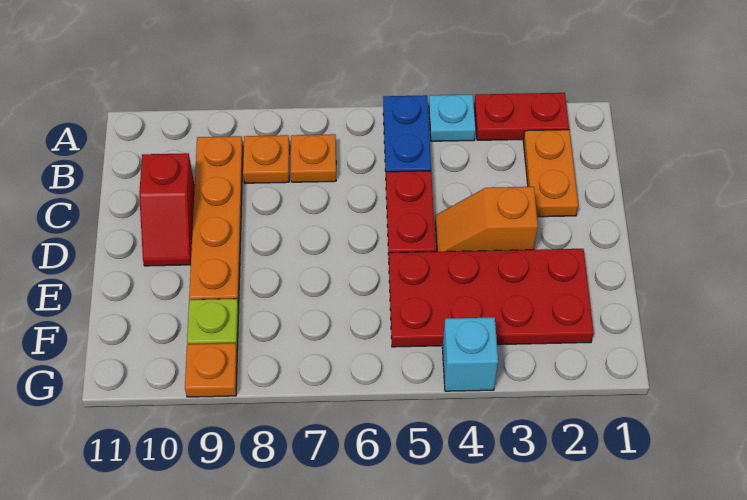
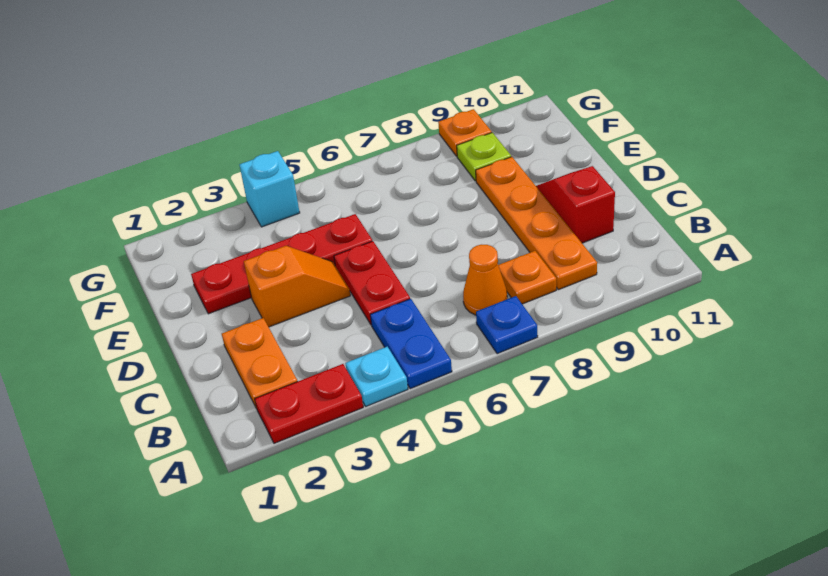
none -> blue 1x1 plate [476,296,538,354]
orange 1x1 plate [291,134,336,182] -> orange 1x1 cone [463,245,507,315]
red 2x4 plate [389,249,594,347] -> red 1x4 plate [191,214,372,314]

